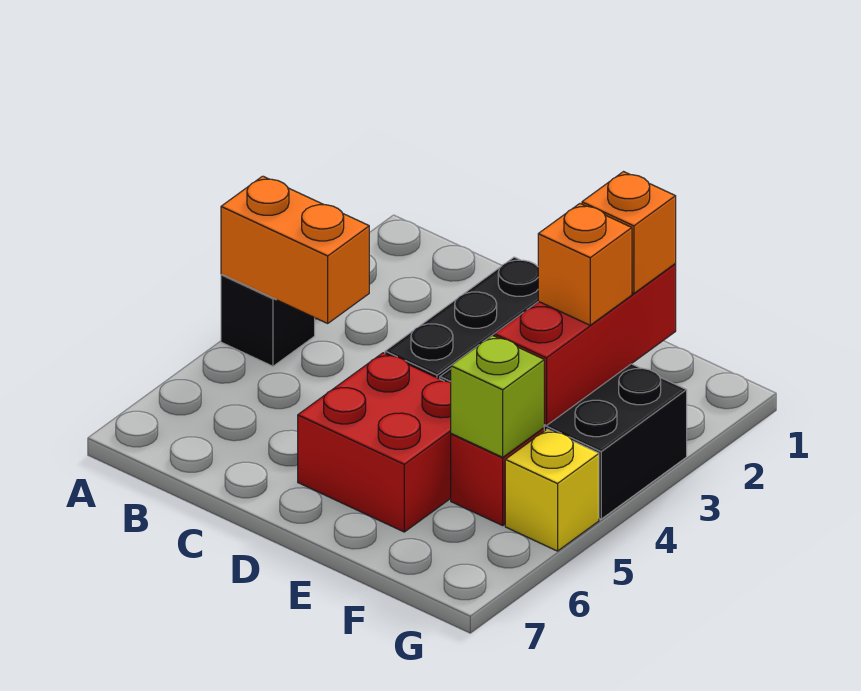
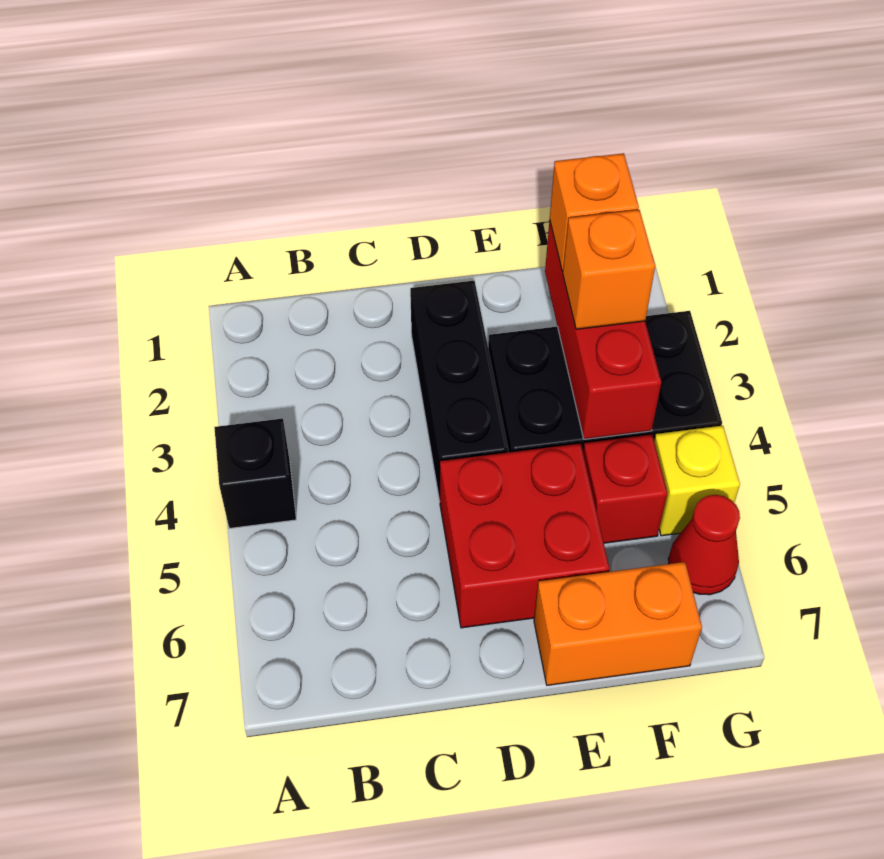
orange 1x2 brick [221,176,369,323] -> orange 1x2 brick moved to [534,562,702,685]
lime 1x1 brick [451,335,544,457] -> none
none -> red 1x1 cone [668,495,740,595]

